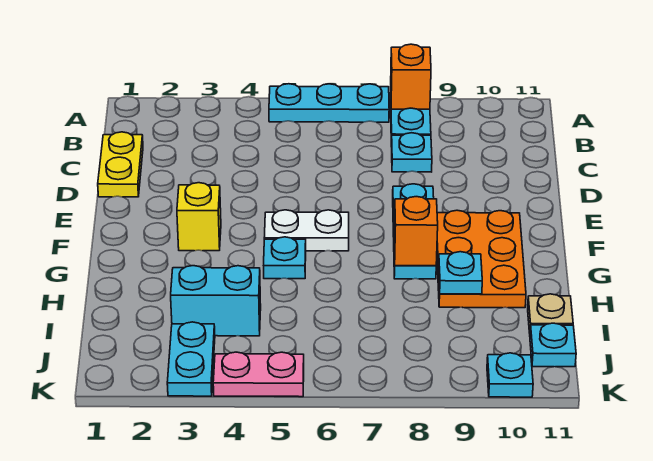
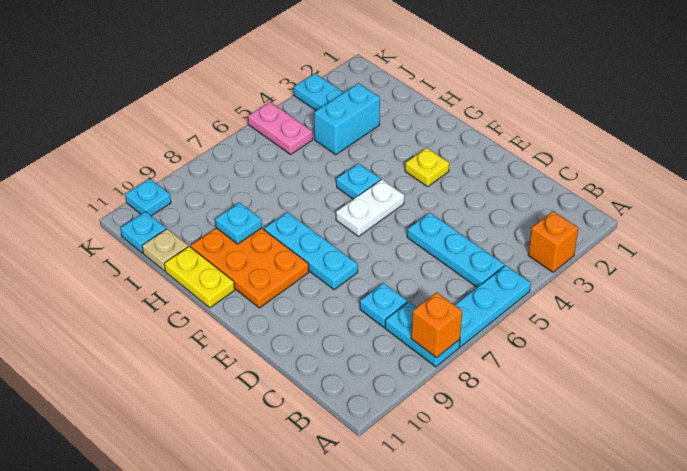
none -> cyan 1x3 plate [407,213,504,287]
yellow 1x2 plate [98,132,143,197] -> yellow 1x2 plate moved to [164,246,235,308]
yellow 1x1 brick [177,183,221,251] -> yellow 1x1 plate [405,148,449,187]
orange 1x1 brick [394,197,438,266] -> orange 1x1 brick moved to [528,211,578,272]
pink 1x2 plate [213,352,304,397] -> pink 1x2 plate turned to [248,102,313,154]

